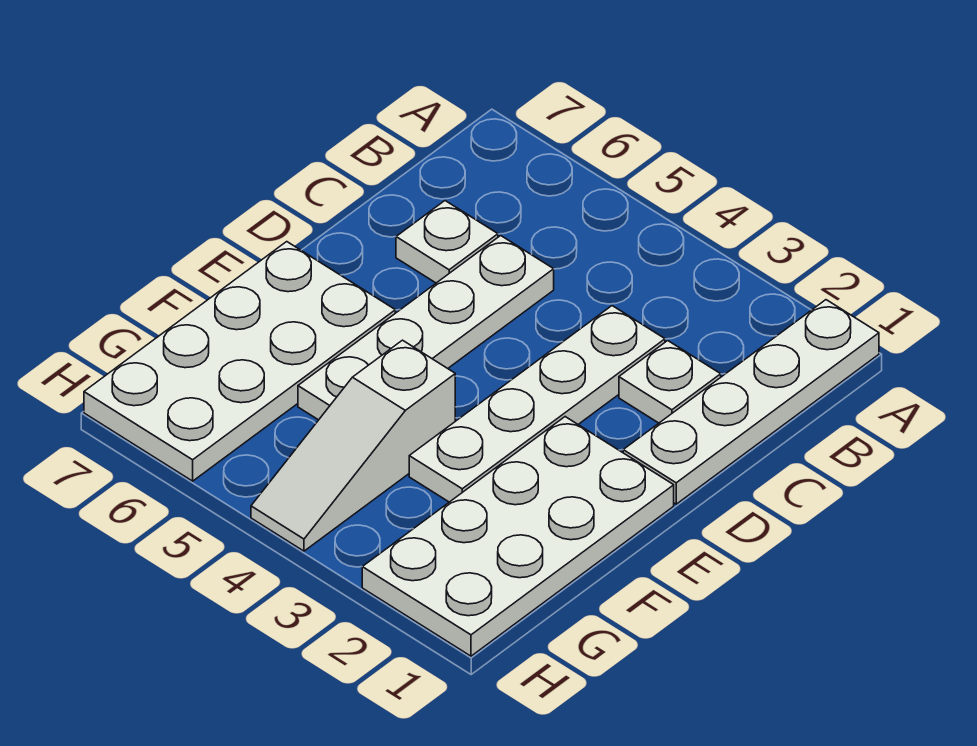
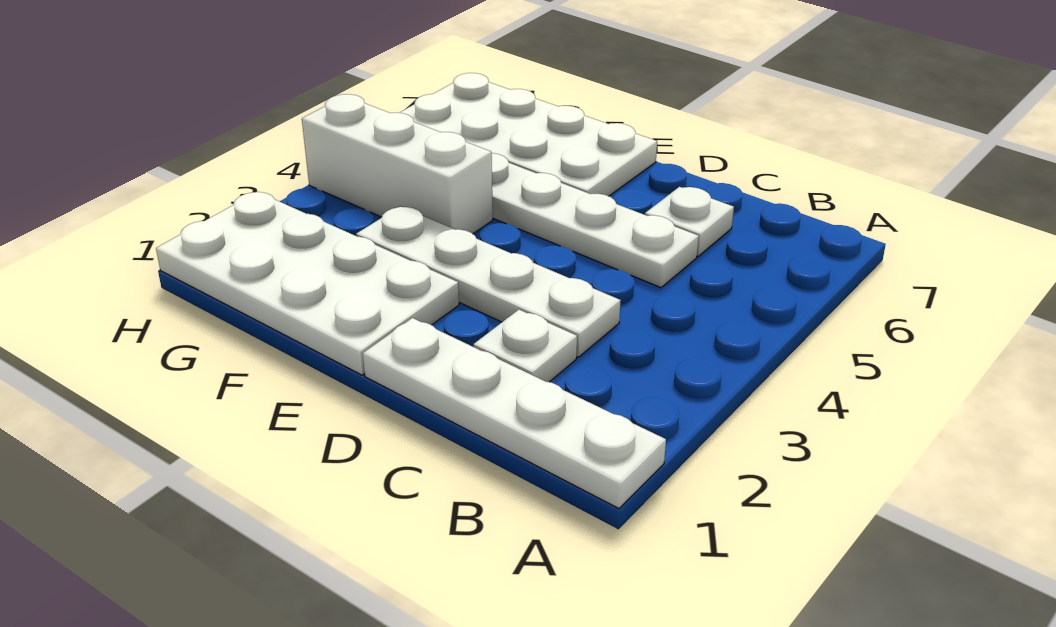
white 1x3 slope [251,340,455,551] -> white 1x3 brick [302,94,493,234]

